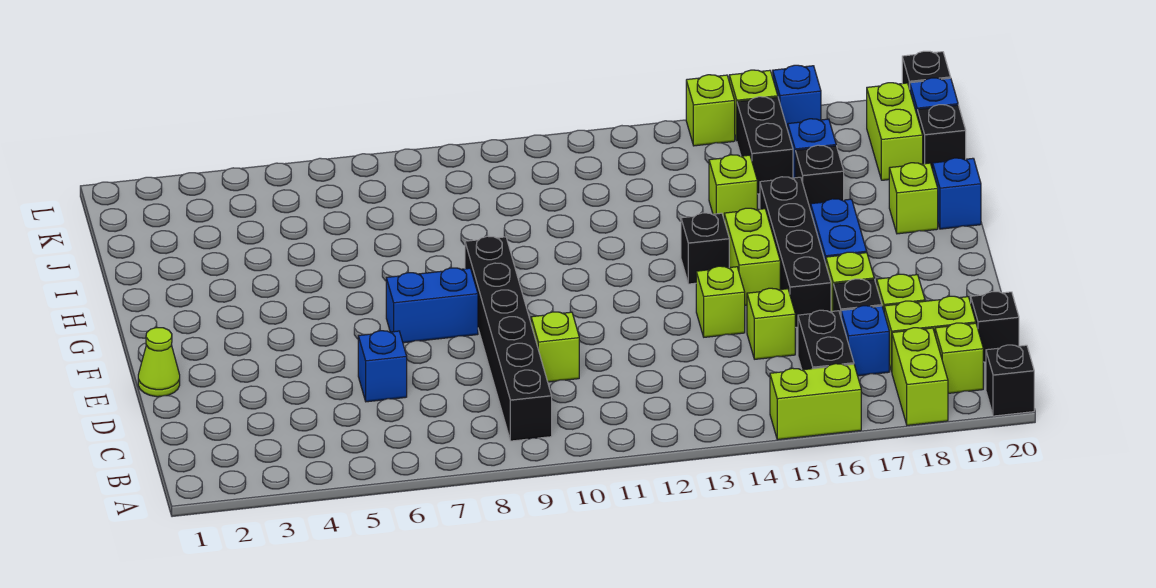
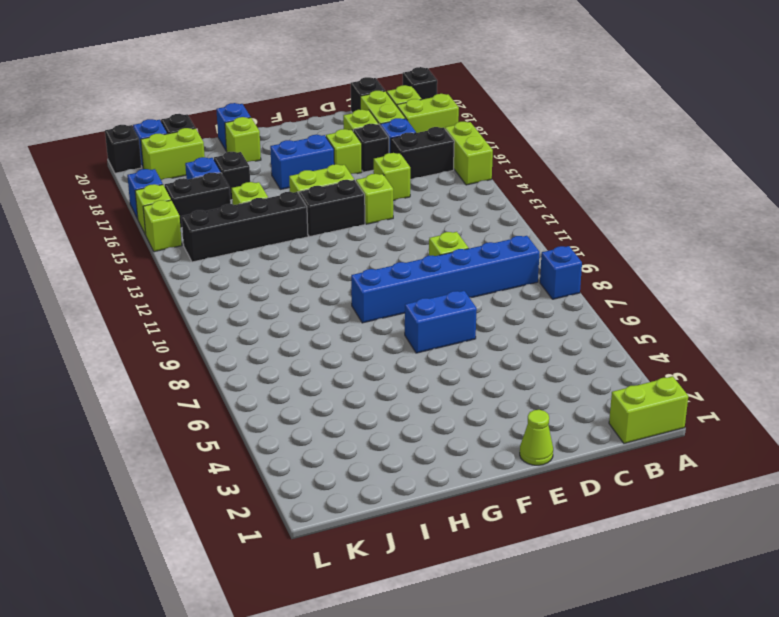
none -> lime 1x2 brick [609,376,688,443]
black 1x6 brick [465,236,552,441] -> blue 1x6 brick [351,236,540,323]
blue 1x1 brick [358,331,407,402] -> blue 1x1 brick moved to [540,246,582,299]
black 1x4 brick [760,177,831,328] -> black 1x4 brick moved to [181,192,308,262]
blue 1x2 brick [386,268,478,343] -> blue 1x2 brick turned to [405,291,477,353]
black 1x1 brick [681,213,729,284] -> black 1x2 brick [299,180,365,237]

